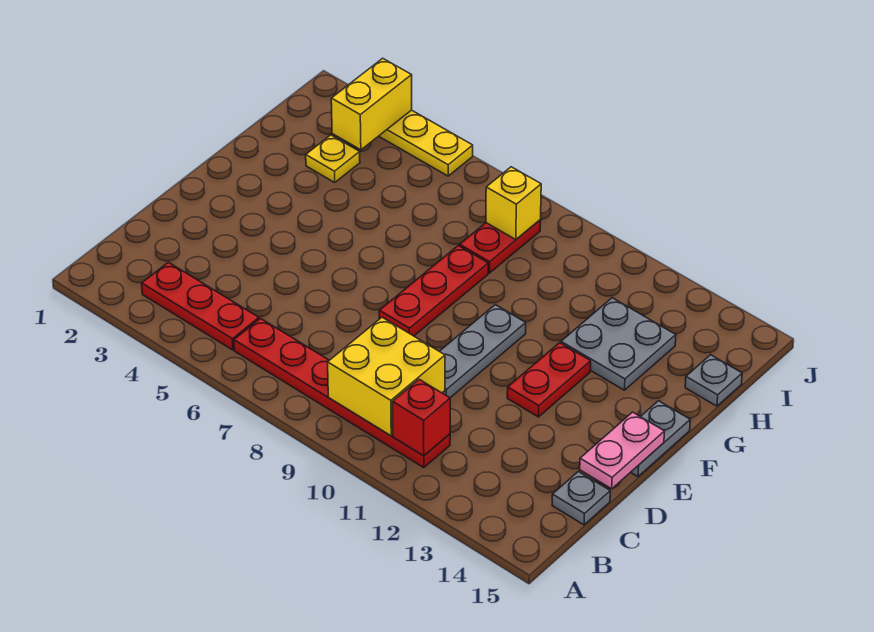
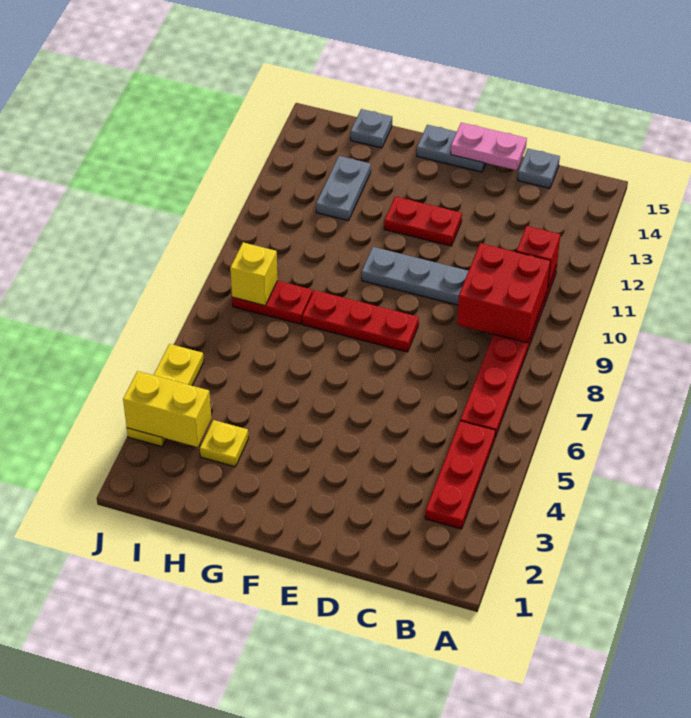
yellow 2x2 brick [328,317,445,436] -> red 2x2 brick [457,243,551,343]
grey 2x2 plate [561,298,676,390] -> grey 1x2 plate [316,156,371,221]

